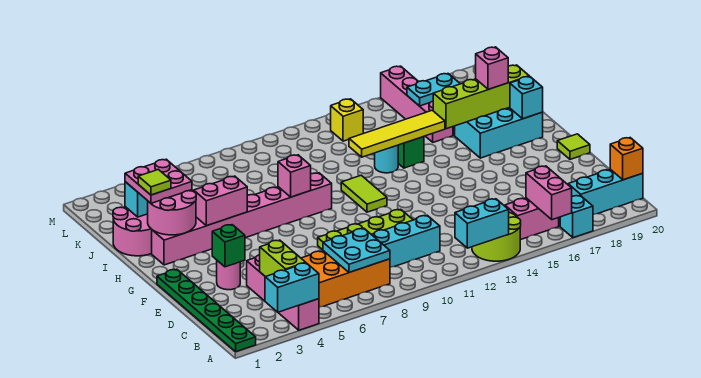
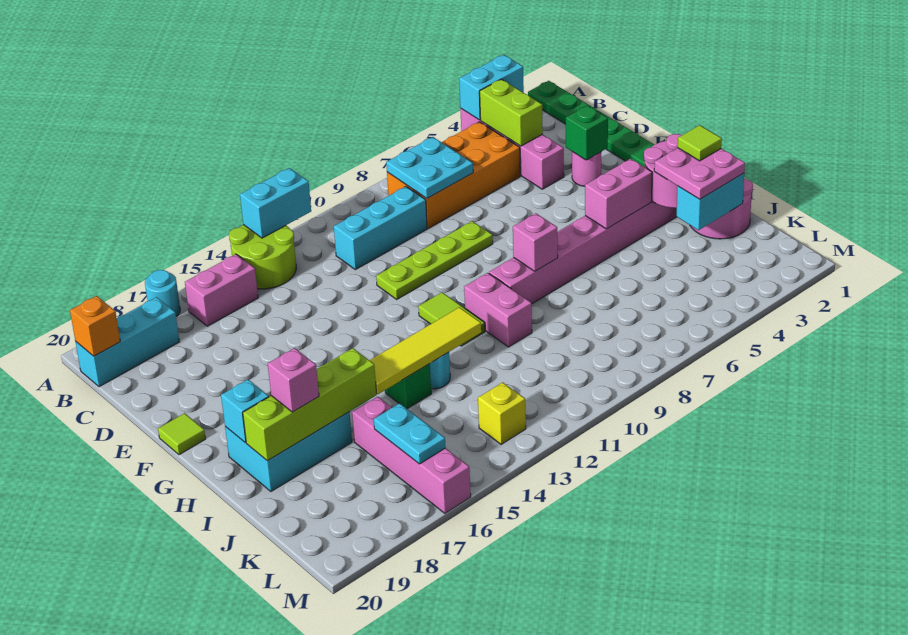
pink 1x2 brick [526,166,572,220] -> pink 1x2 brick moved to [464,273,532,347]
cyan 1x1 brick [560,195,593,238] -> cyan 1x1 round brick [145,270,180,317]
cyan 1x2 plate [407,74,460,106] -> cyan 1x2 plate turned to [374,403,446,464]

